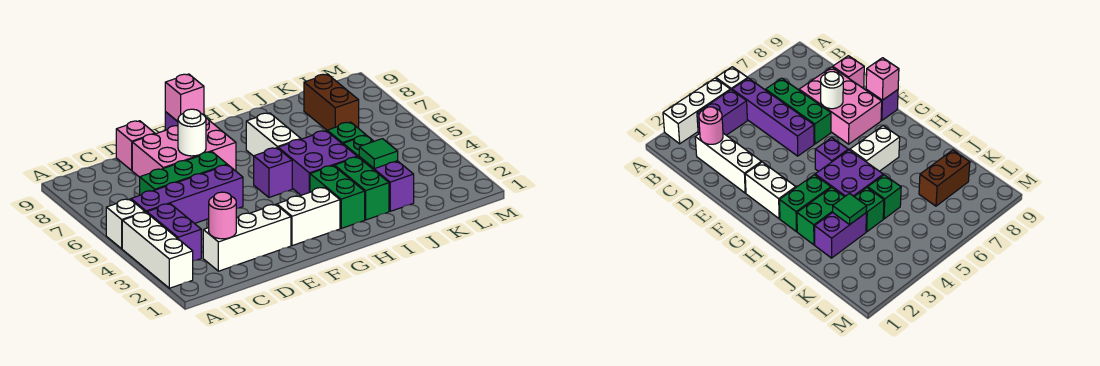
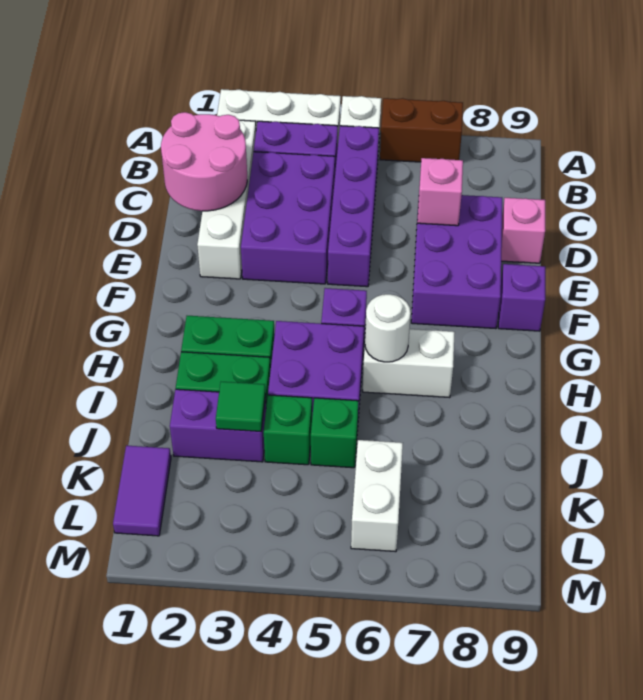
white 1x3 brick [203,204,291,271] -> white 1x4 brick [197,120,256,279]
pink 1x1 round brick [209,192,236,239] -> pink 2x2 round brick [161,112,247,211]
none -> purple 2x3 brick [241,152,335,284]
green 1x3 brick [140,152,227,195] -> none
pink 2x3 brick [132,118,236,177] -> purple 2x3 brick [411,195,502,329]
white 1x1 round brick [178,109,206,156] -> white 1x1 round brick moved to [365,294,411,362]
white 1x2 brick [277,187,340,246] -> white 1x2 brick moved to [351,440,403,552]
pink 1x1 brick [165,74,204,121] -> pink 1x1 brick moved to [417,158,463,226]
none -> purple 1x2 tile [113,446,171,536]
brown 1x2 brick [304,74,359,130] -> brown 1x2 brick moved to [380,98,463,162]

